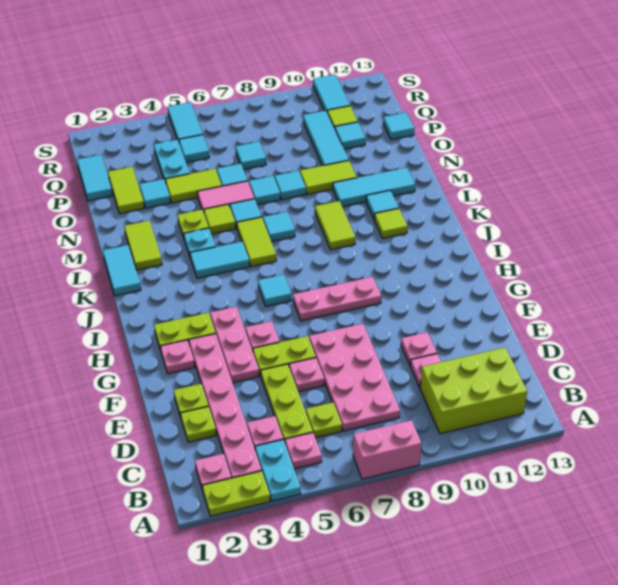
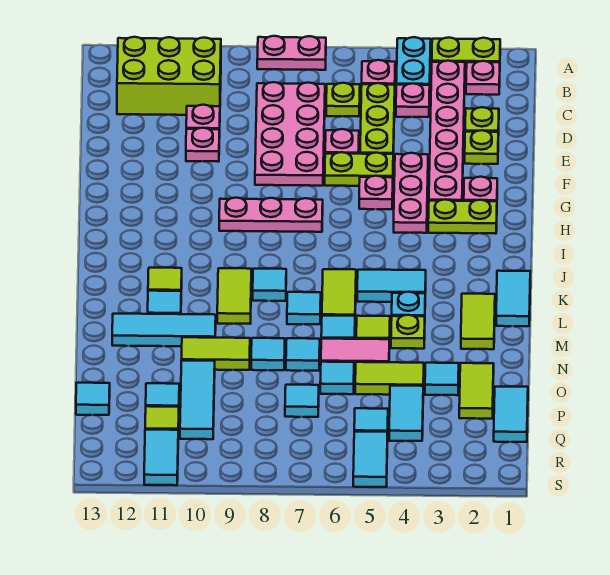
pink 1x2 brick [353,420,422,479] -> pink 1x2 plate [257,36,326,70]
cyan 1x1 tile [258,275,292,306] -> cyan 1x1 tile moved to [253,269,286,301]
cyan 1x2 plate [154,140,190,183] -> cyan 1x2 tile [389,386,423,441]

